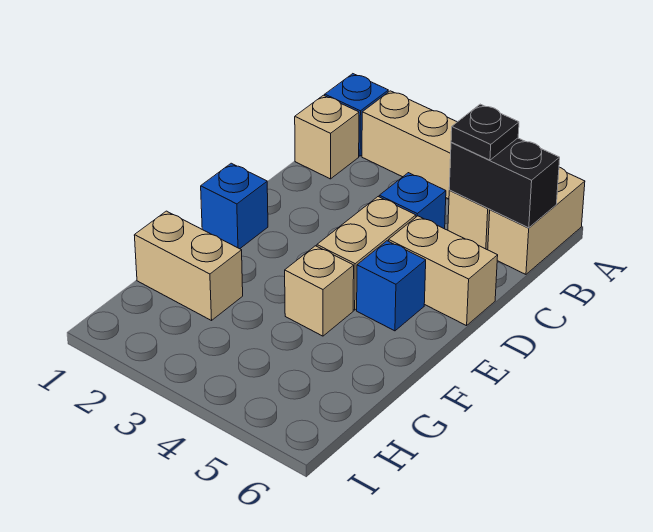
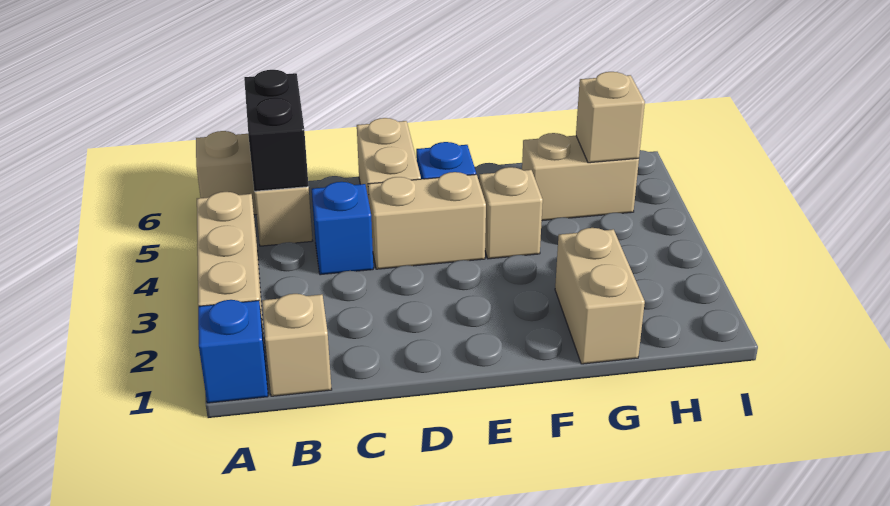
black 1x1 plate [451,104,519,160] -> none
blue 1x1 brick [201,163,268,249] -> none
none -> tan 1x2 brick [522,133,639,221]
none -> tan 1x1 brick [576,72,645,163]

